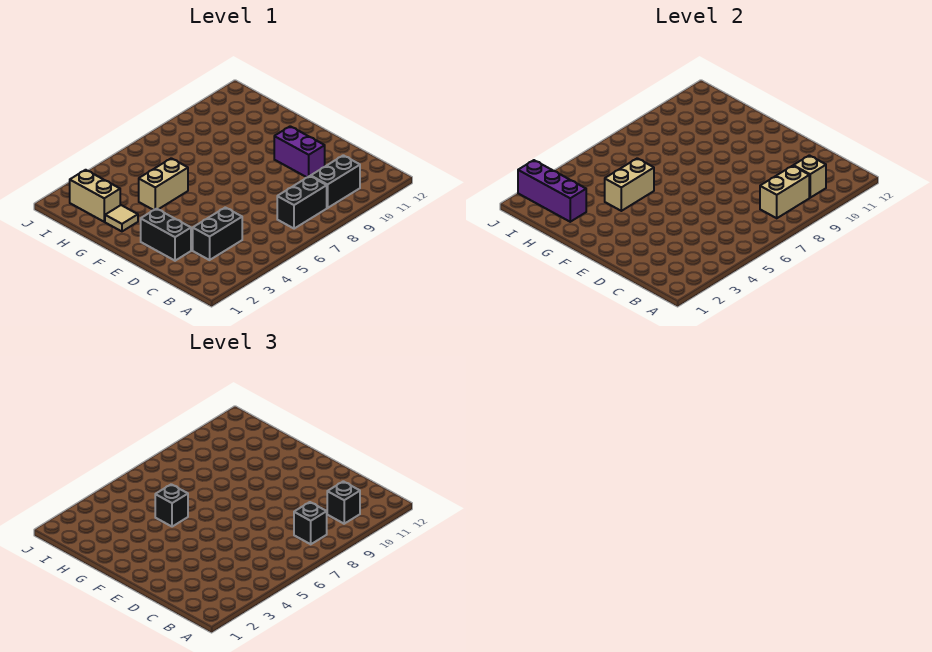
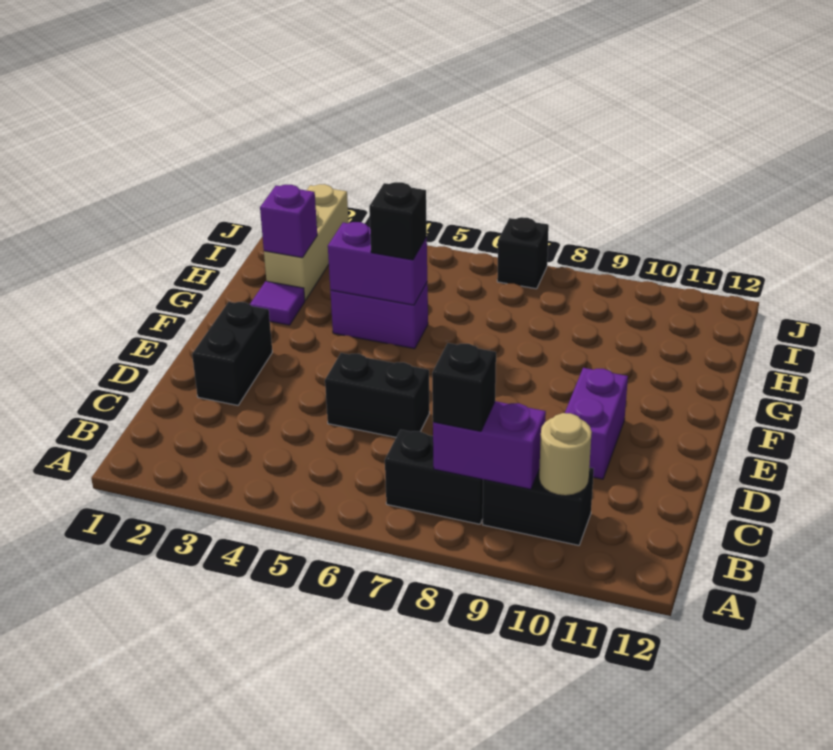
tan 1x2 brick [760,166,809,218] -> purple 1x2 brick [433,401,546,489]
tan 1x1 brick [793,155,826,198] -> tan 1x1 round brick [539,413,592,496]
black 1x1 brick [327,481,360,524] -> black 1x1 brick moved to [497,217,549,289]
black 1x2 brick [193,207,242,260] -> black 1x2 brick moved to [325,353,429,437]
tan 1x1 tile [105,205,138,231] -> purple 1x1 tile [250,281,305,325]
tan 1x2 brick [139,158,188,210] -> purple 1x2 brick [330,283,428,349]
tan 1x2 brick [605,158,654,211] -> purple 1x2 brick [328,222,427,305]
tan 1x2 brick [70,170,120,222] -> tan 1x3 brick [264,184,349,300]
purple 1x3 brick [518,160,586,222] -> purple 1x1 brick [260,185,317,258]

